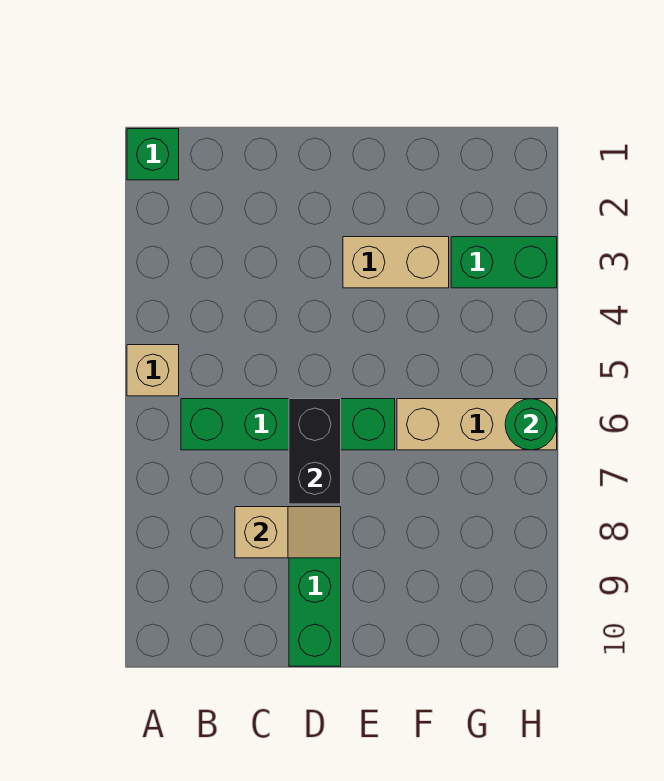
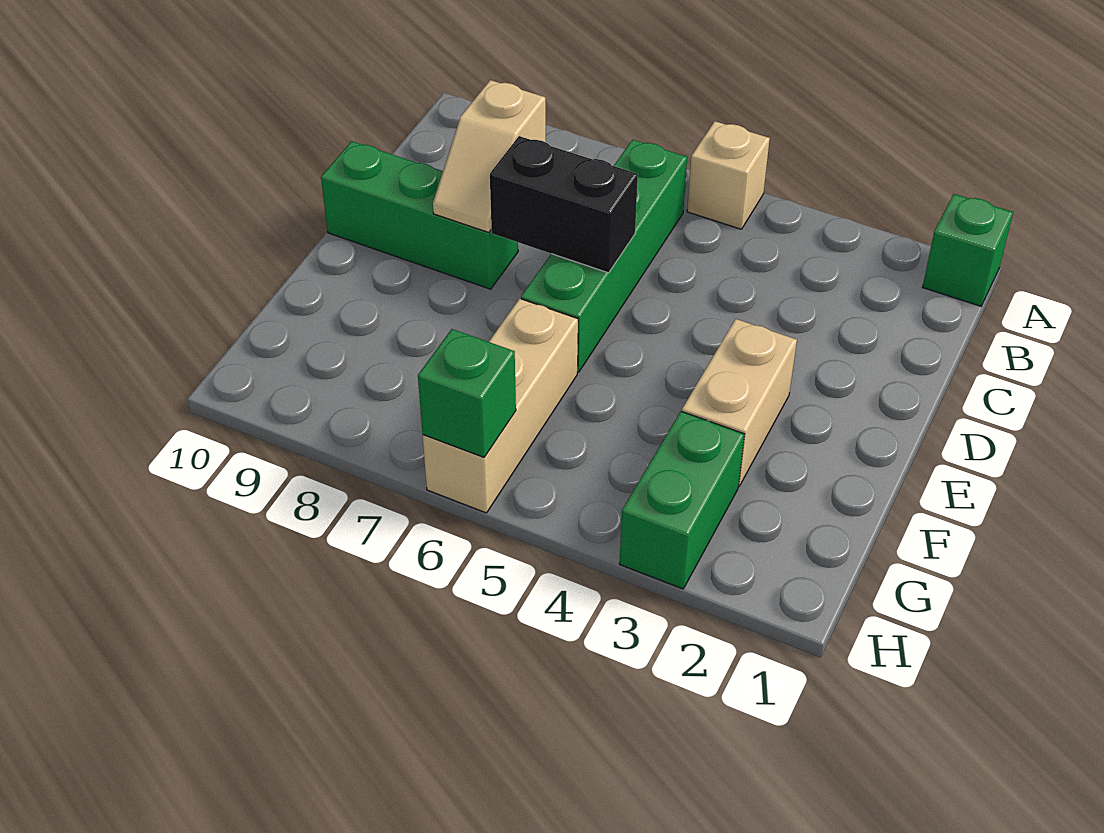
green 1x1 round brick [505,399,557,450] -> green 1x1 brick [418,329,516,457]

